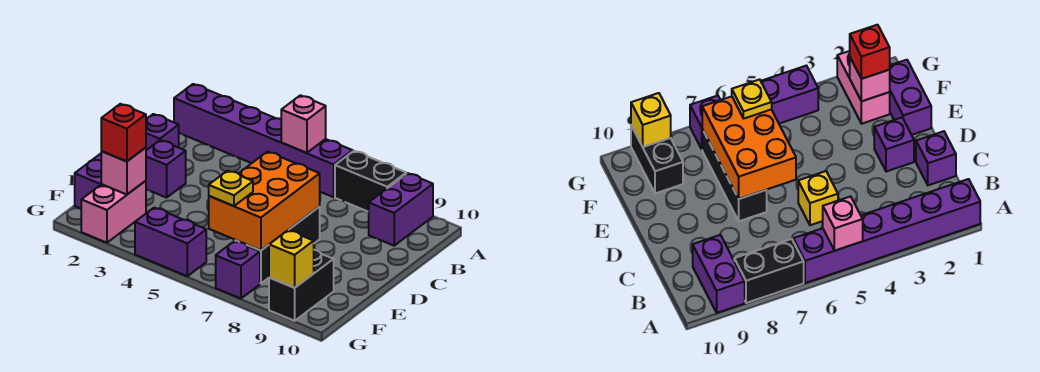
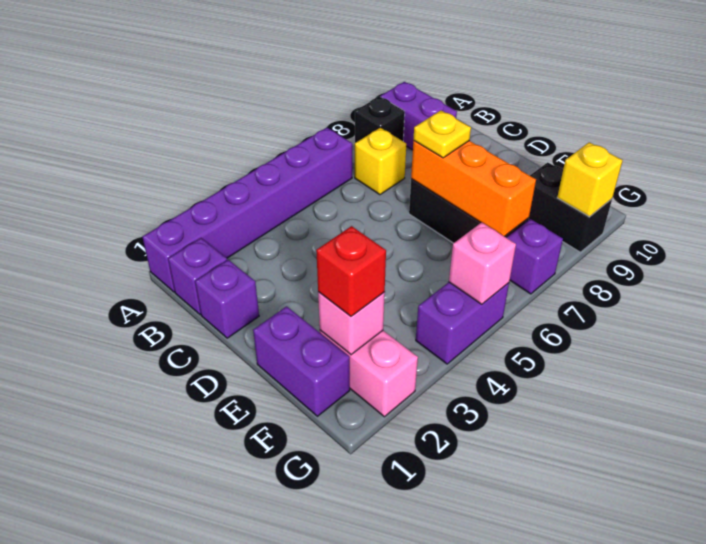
pink 1x1 brick [281,95,326,153] -> pink 1x1 brick moved to [449,222,516,304]
black 1x2 brick [335,151,406,212] -> black 1x1 brick [355,96,405,143]
yellow 1x1 brick [798,171,838,225] -> yellow 1x1 brick moved to [355,128,406,195]
purple 1x1 brick [146,140,186,198] -> purple 1x1 brick moved to [168,238,227,315]
orange 2x3 brick [209,152,320,250] -> orange 1x3 brick [411,141,536,236]
yellow 1x1 plate [209,171,253,206] -> yellow 1x1 plate moved to [413,110,471,158]

